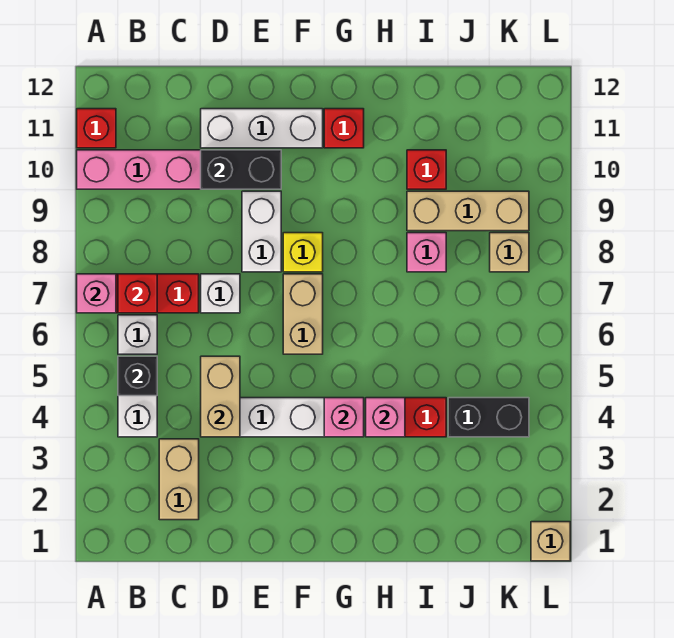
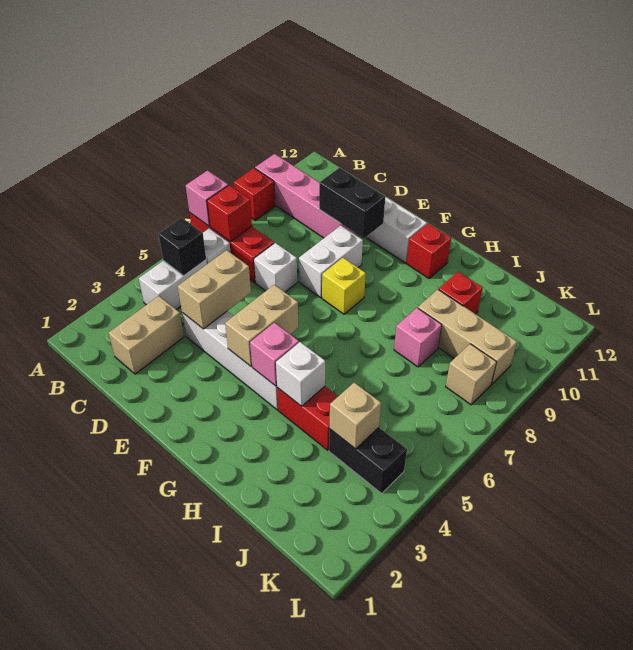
red 1x1 brick [77,109,116,148] -> red 1x1 brick moved to [234,168,275,220]
tan 1x2 brick [283,274,323,354] -> tan 1x2 brick moved to [225,285,298,366]
pink 1x1 brick [366,398,405,437] -> white 1x1 brick [276,342,325,406]
tan 1x1 brick [531,522,570,561] -> tan 1x1 brick moved to [330,382,381,449]

